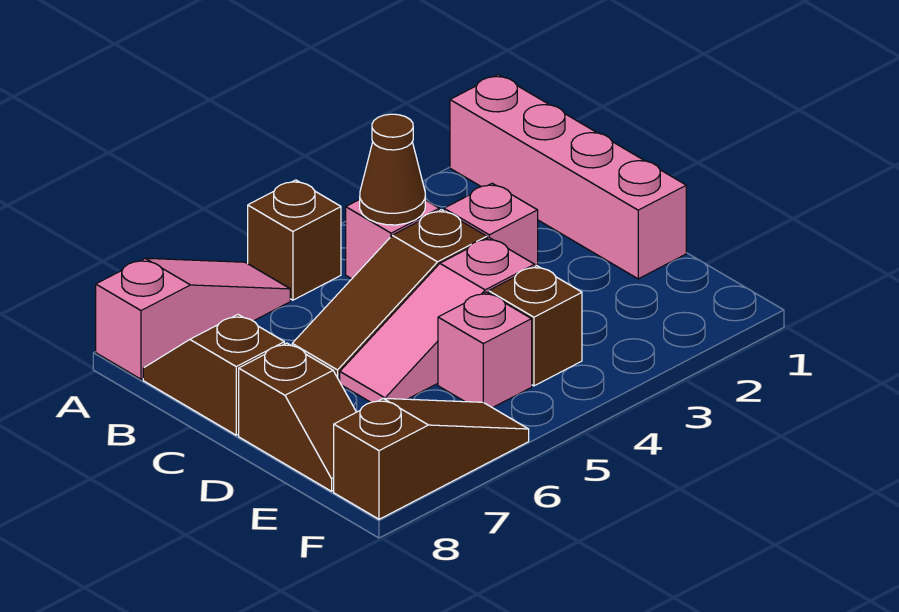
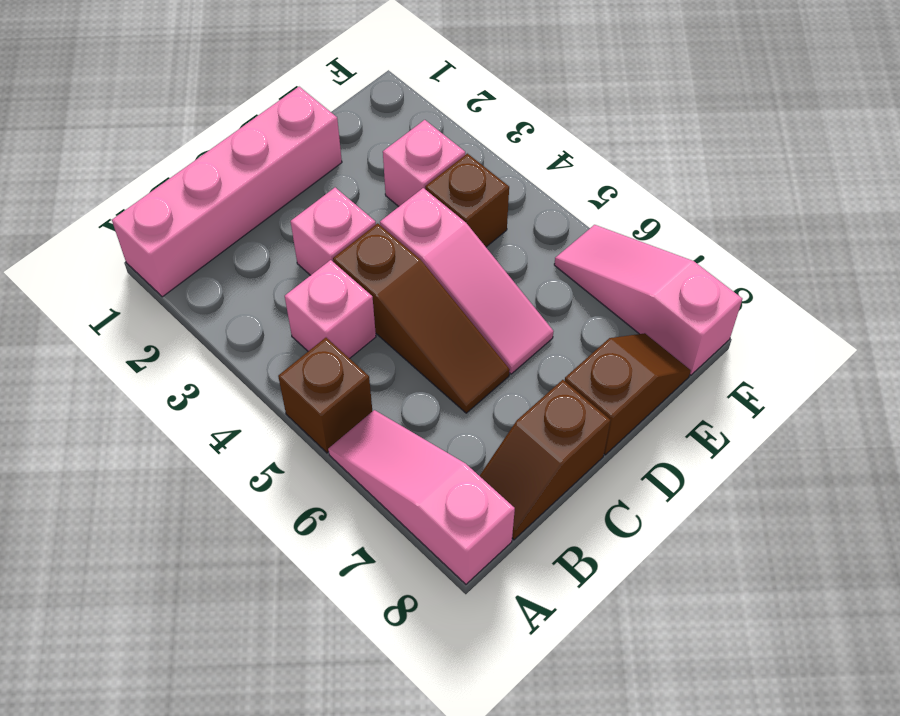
brown 1x1 cone [360,114,425,225] -> none
pink 1x1 brick [438,292,532,408] -> pink 1x1 brick moved to [383,120,465,206]
brown 1x3 slope [334,398,529,519] -> pink 1x3 slope [554,225,742,375]

